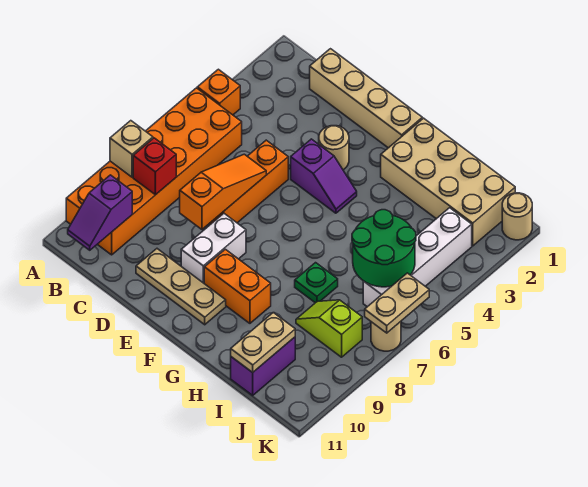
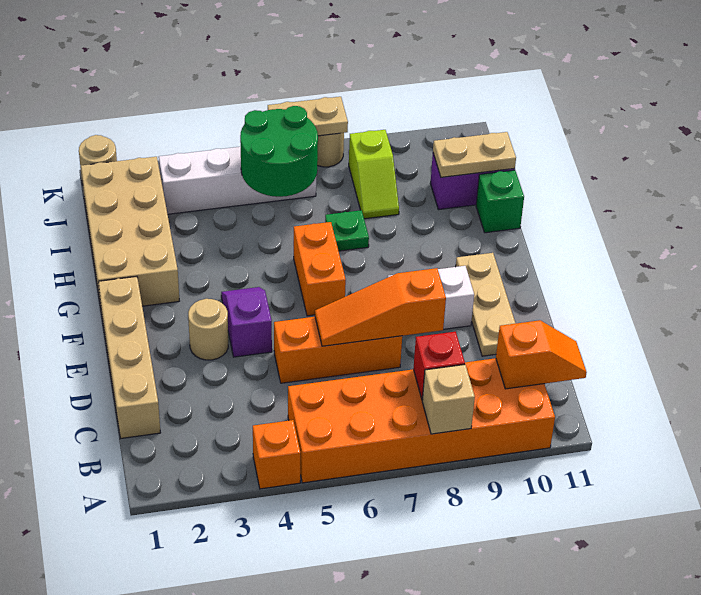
purple 1x2 slope [68,175,132,250] -> orange 1x2 slope [496,320,587,389]
orange 1x2 brick [204,249,271,323] -> orange 1x2 brick moved to [294,222,346,316]
none -> green 1x1 brick [476,170,524,233]

